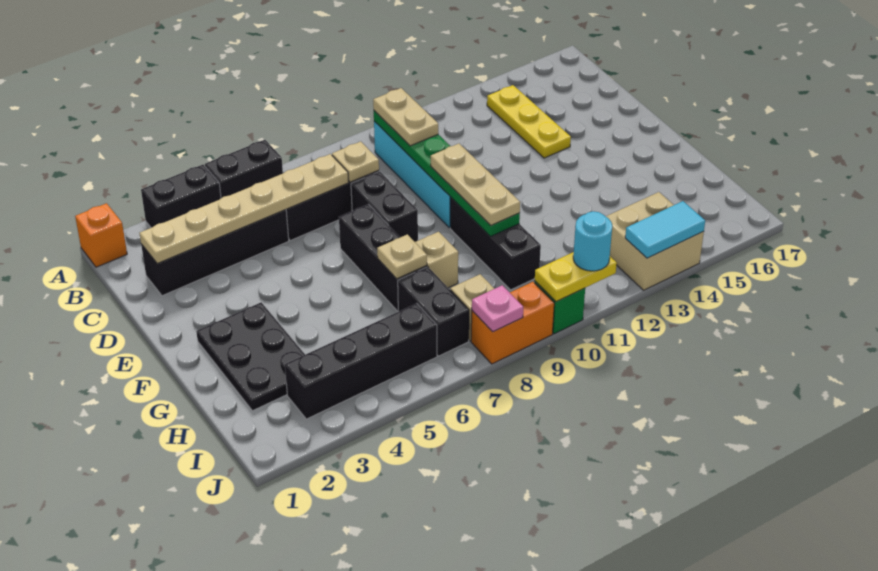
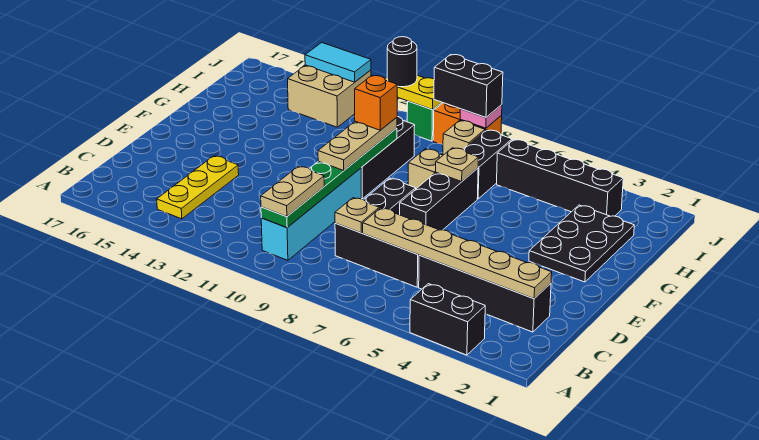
orange 1x1 brick [75,203,127,267] -> orange 1x1 brick moved to [355,76,397,130]
black 1x2 brick [205,140,283,198] -> black 1x2 brick moved to [434,55,503,117]
cyan 1x1 round brick [573,211,612,271] -> black 1x1 round brick [387,37,417,87]

